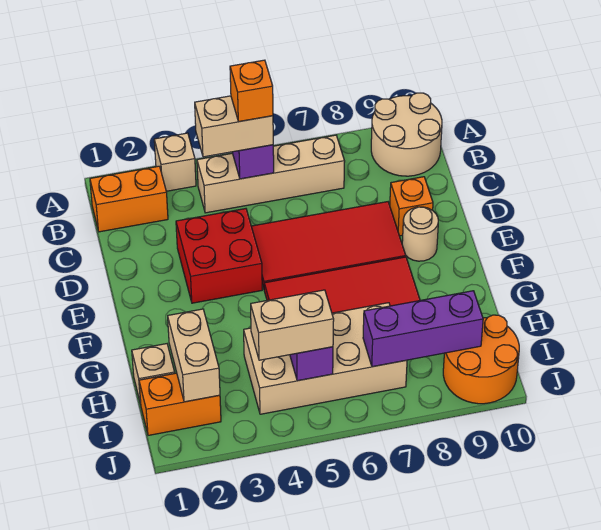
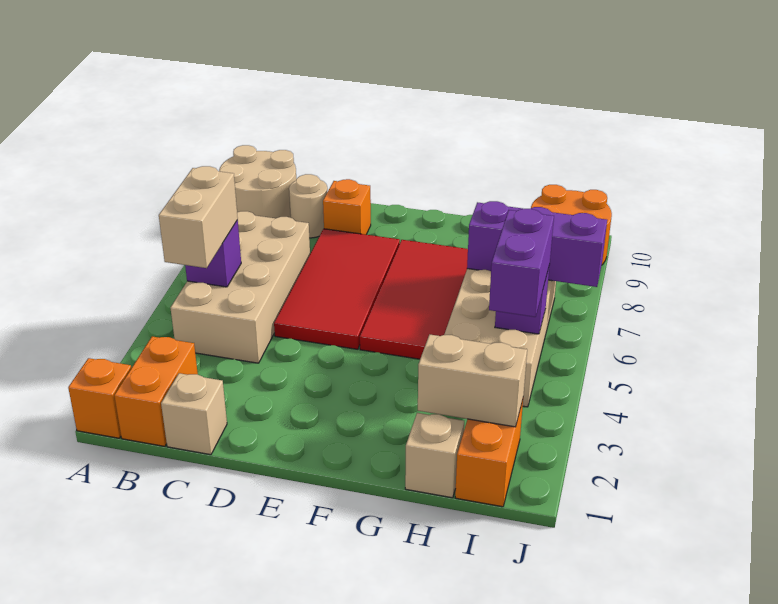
tan 1x1 brick [154,133,196,191] -> tan 1x1 brick moved to [161,373,227,455]
tan 1x4 brick [197,135,345,213] -> tan 2x4 brick [170,211,310,363]
orange 1x1 brick [230,60,273,121] -> orange 1x1 brick moved to [68,358,131,438]
red 2x2 brick [176,209,262,303] -> none
tan 1x1 round brick [402,207,438,261] -> tan 1x1 round brick moved to [289,174,327,238]
tan 1x2 brick [251,290,334,360] -> purple 1x2 brick [489,209,554,317]
purple 1x3 brick [363,291,483,367] -> purple 1x3 brick turned to [467,201,607,287]

